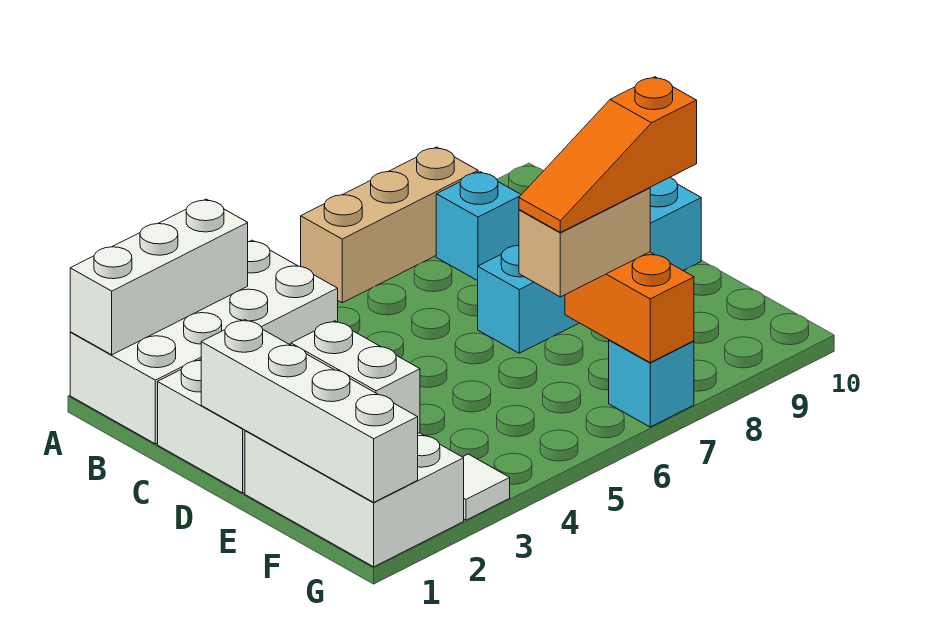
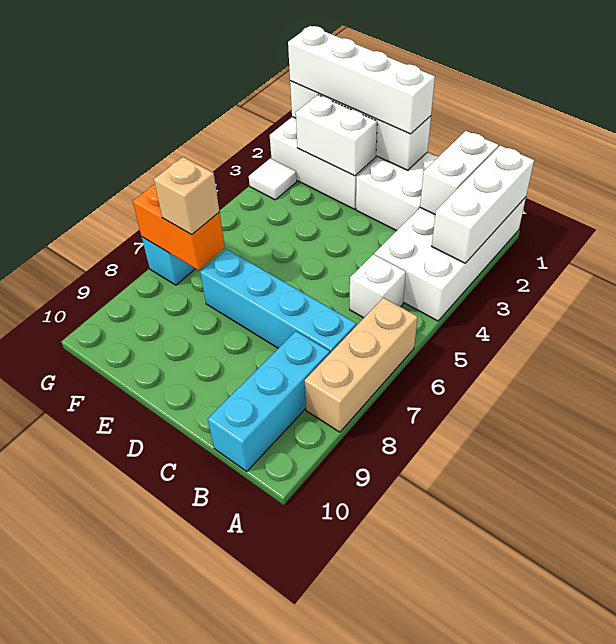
none -> white 1x2 brick [420,131,498,214]
none -> white 1x1 brick [350,254,406,318]
cyan 1x1 brick [436,172,521,281] -> cyan 1x3 brick [208,331,330,471]
none -> white 1x4 brick [288,26,435,134]
cyan 1x4 brick [478,178,701,353] -> cyan 1x4 brick turned to [200,249,356,353]
tan 1x2 brick [519,188,650,297] -> tan 1x1 brick [154,157,219,235]
orange 1x3 slope [519,77,697,232] -> none

